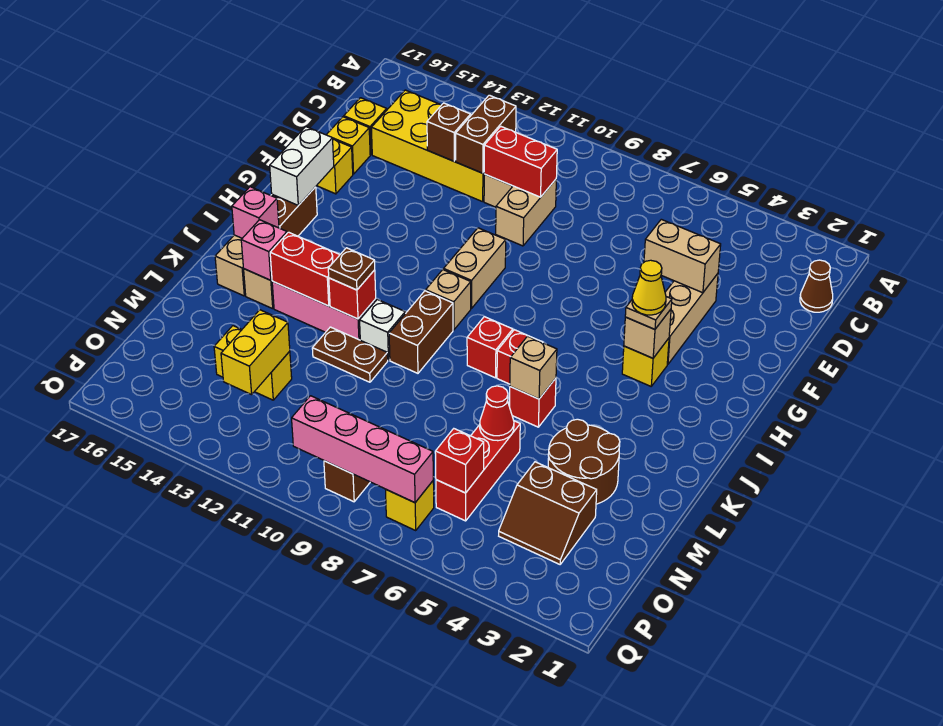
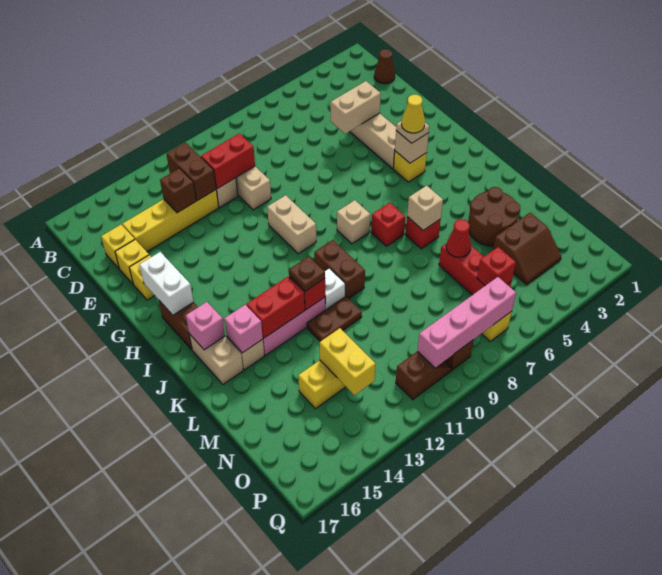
yellow 2x4 brick [371,90,484,202] -> yellow 1x4 brick [122,190,219,252]
tan 1x1 brick [426,270,471,330] -> tan 1x1 brick moved to [337,200,370,244]
red 1x1 brick [467,317,513,378] -> none
none -> brown 1x2 slope [396,352,452,400]

